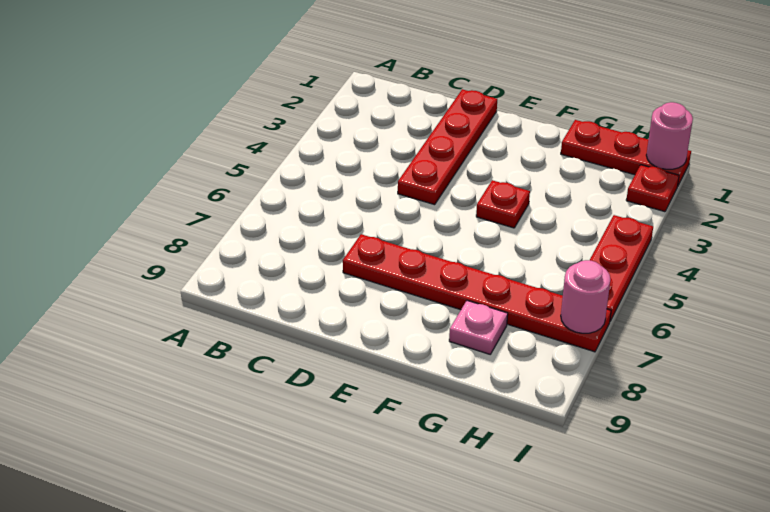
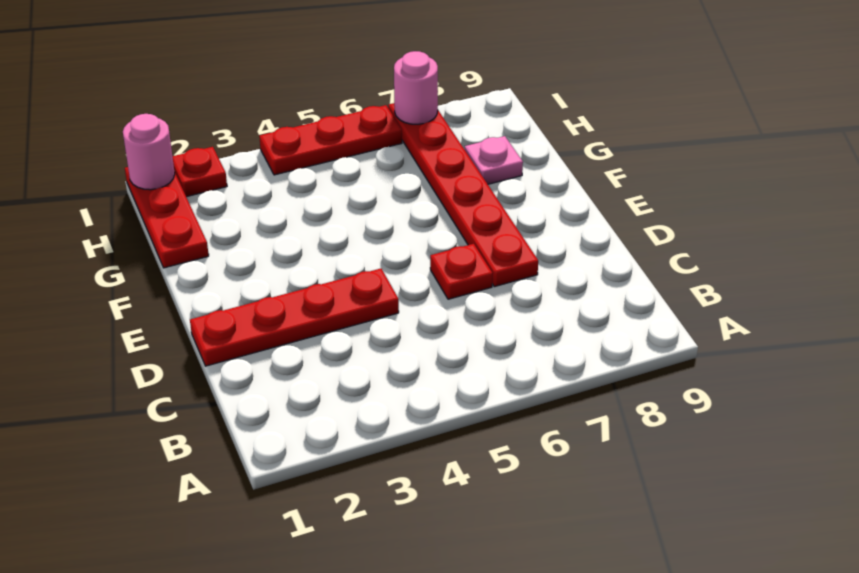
red 1x1 plate [476,180,530,228] -> red 1x1 plate moved to [430,244,493,299]

